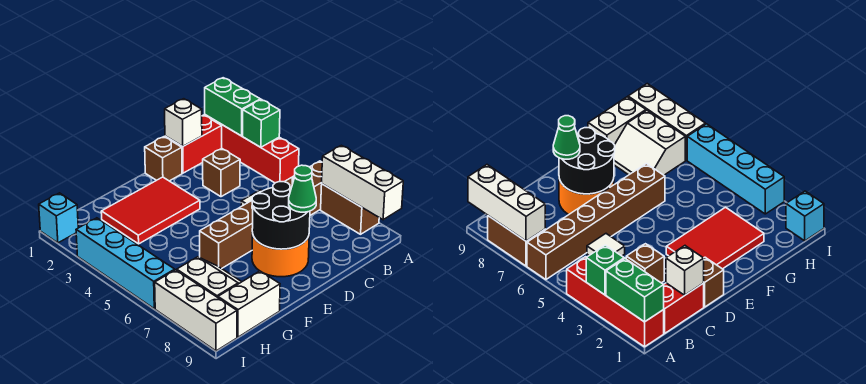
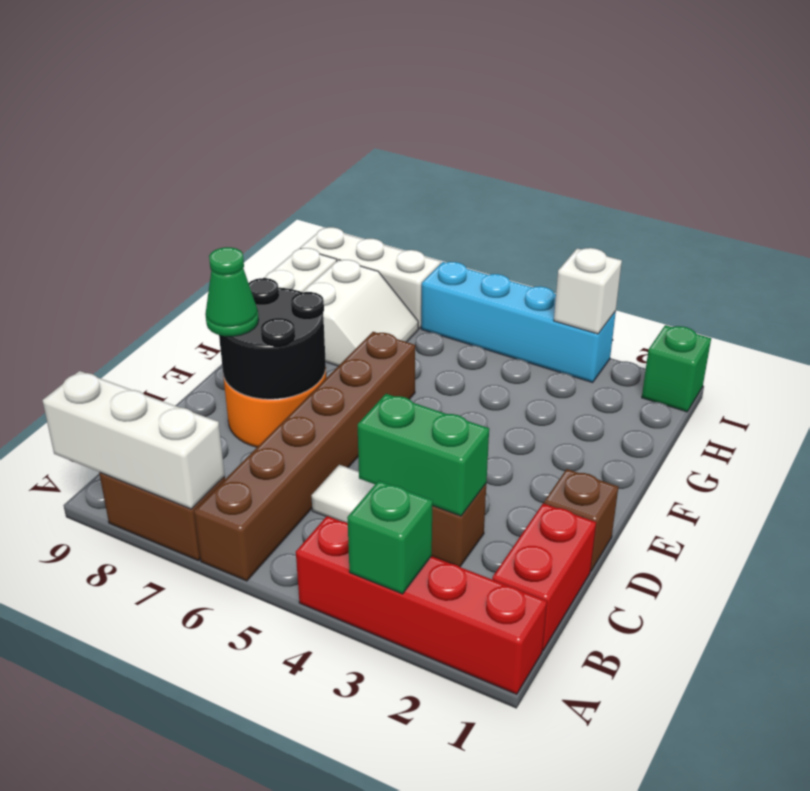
green 1x2 brick [205,78,261,136] -> green 1x2 brick moved to [357,394,489,516]
white 1x1 brick [165,99,202,146] -> white 1x1 brick moved to [554,248,622,334]
red 2x3 tile [101,177,200,244] -> none
white 2x2 slope [177,257,242,297] -> white 2x2 slope turned to [303,260,418,366]
cyan 1x1 brick [39,193,78,243] -> green 1x1 brick [642,325,711,412]

